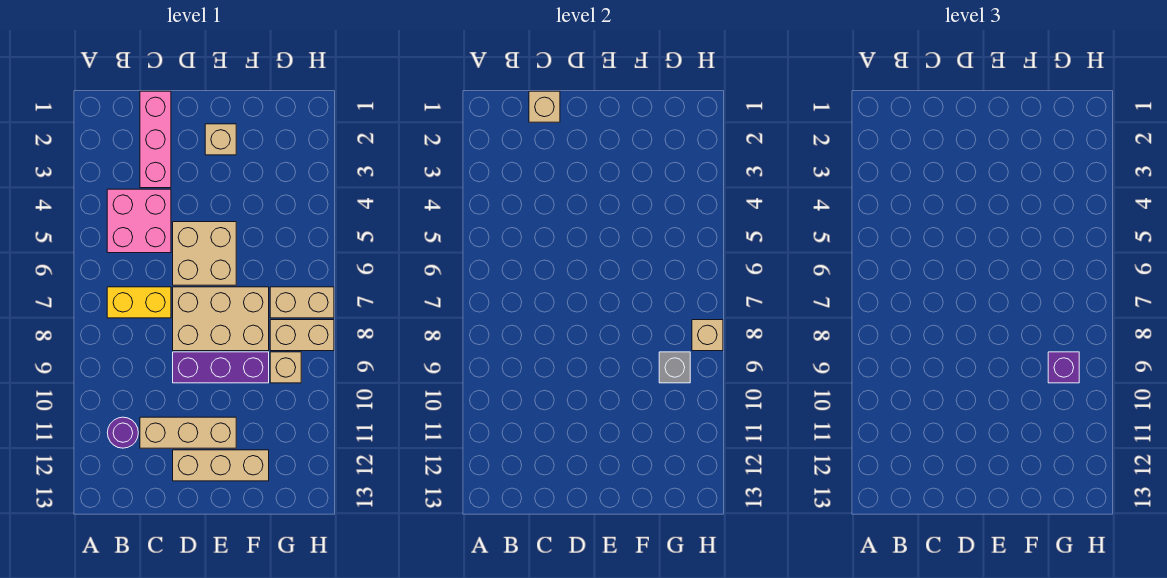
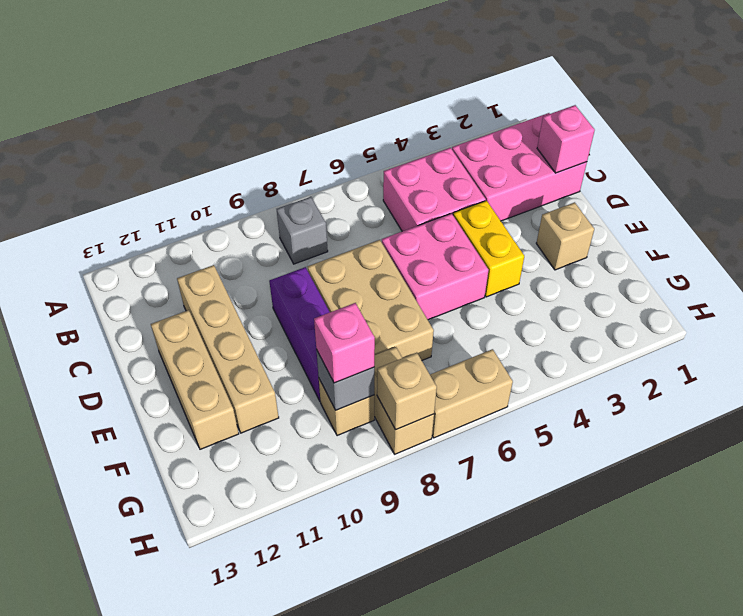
yellow 1x2 brick [107,287,171,318] -> yellow 1x2 brick moved to [453,201,524,297]
none -> grey 1x1 brick [277,197,328,264]
purple 1x1 round brick [107,417,138,448] -> none
pink 1x3 brick [140,91,171,188] -> pink 2x3 brick [452,113,587,221]
tan 1x1 brick [529,91,560,122] -> pink 1x1 brick [537,105,595,173]
tan 1x3 brick [140,417,236,448] -> tan 1x4 brick [177,265,279,433]
tan 2x2 brick [173,222,236,285] -> pink 2x2 brick [382,213,488,320]
tan 1x2 brick [270,287,334,318] -> tan 1x2 brick turned to [430,349,513,438]
purple 1x1 brick [1048,352,1079,383] -> pink 1x1 brick [314,303,375,383]

